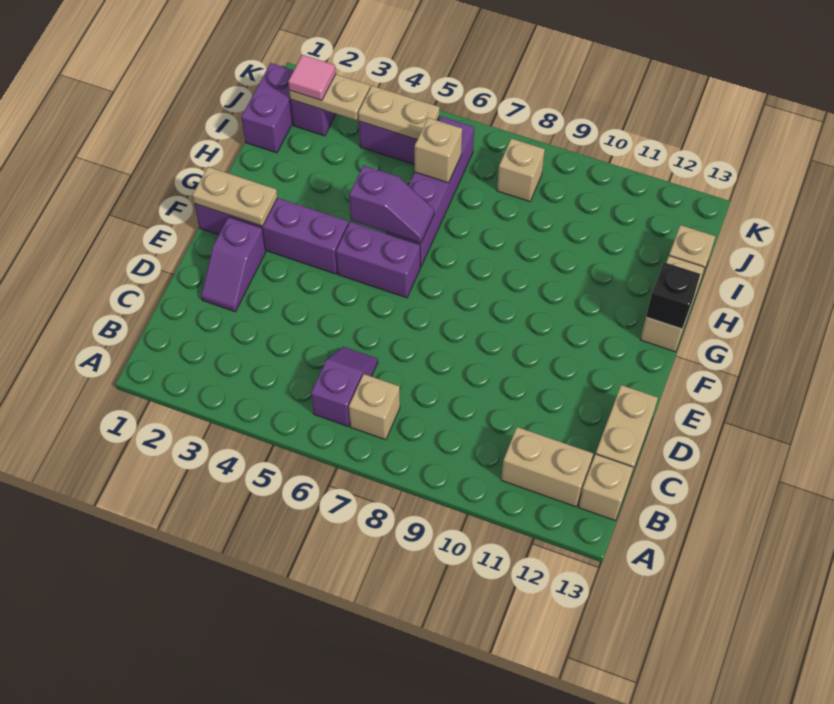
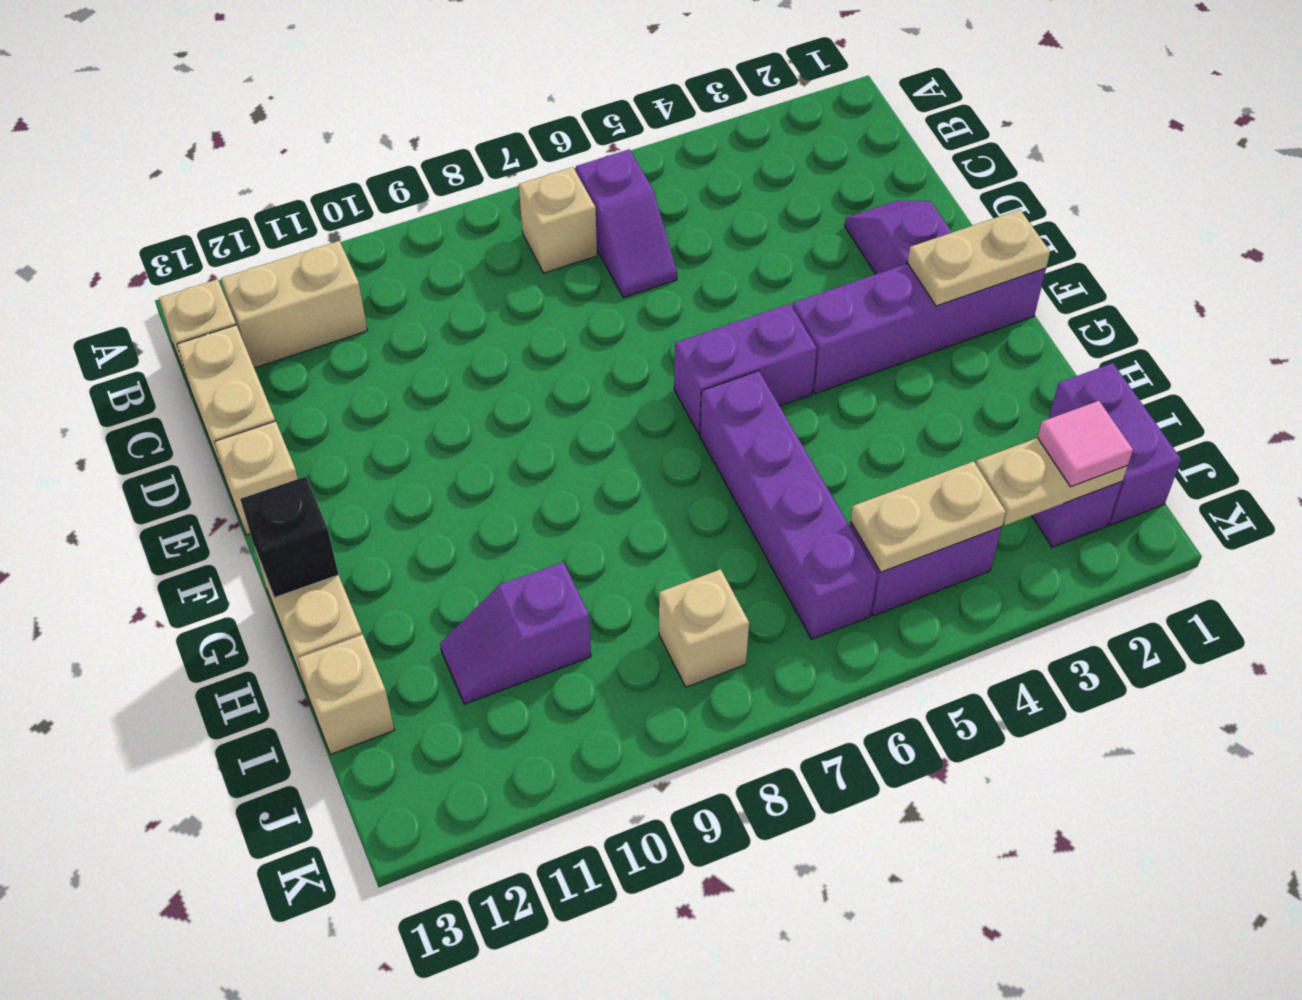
purple 1x2 slope [349,165,434,243] -> purple 1x2 slope moved to [440,562,591,704]
tan 1x1 brick [415,118,462,183] -> tan 1x1 brick moved to [214,421,298,535]

